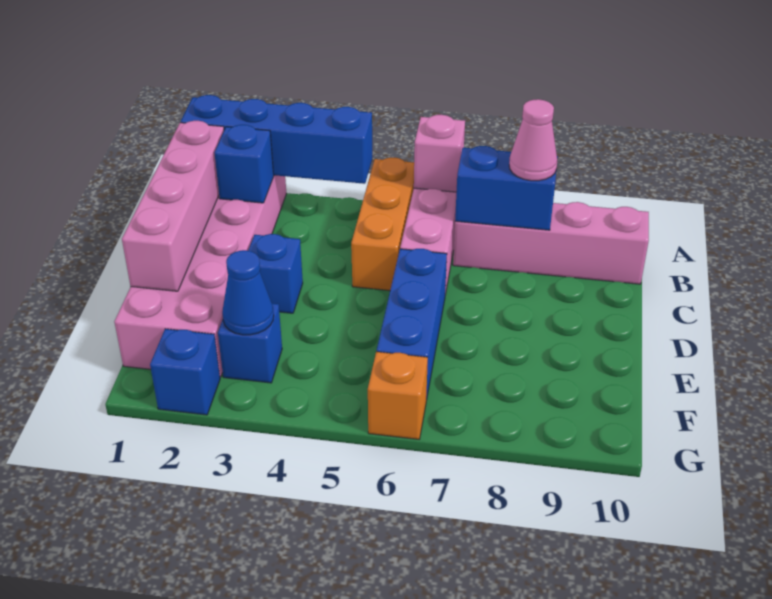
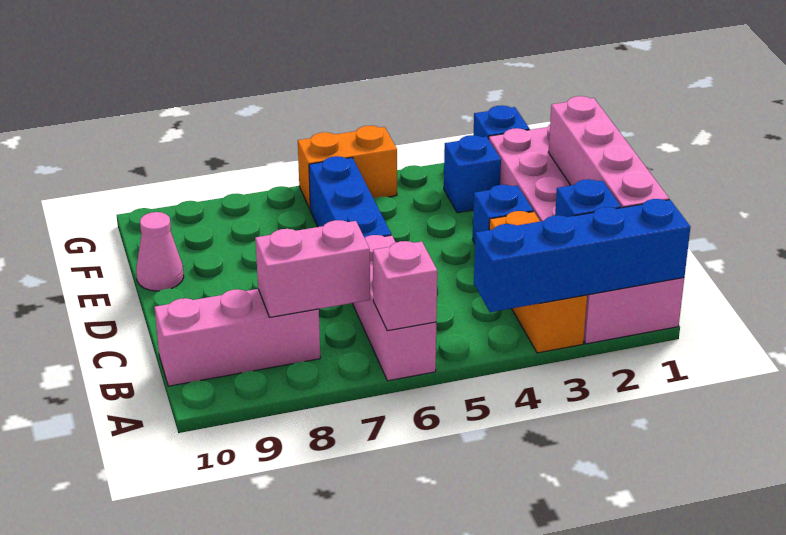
orange 1x3 brick [351,158,414,291] -> orange 1x3 brick moved to [489,211,587,353]
pink 1x4 brick [453,202,649,284] -> pink 1x3 brick [155,289,320,386]
blue 1x2 brick [455,146,558,230] -> pink 1x2 brick [255,220,370,317]
pink 1x1 cone [509,99,557,181] -> pink 1x1 cone moved to [136,212,184,291]
blue 1x1 cone [222,250,274,335] -> none
orange 1x1 brick [368,352,428,439] -> orange 1x2 brick [298,126,397,209]

